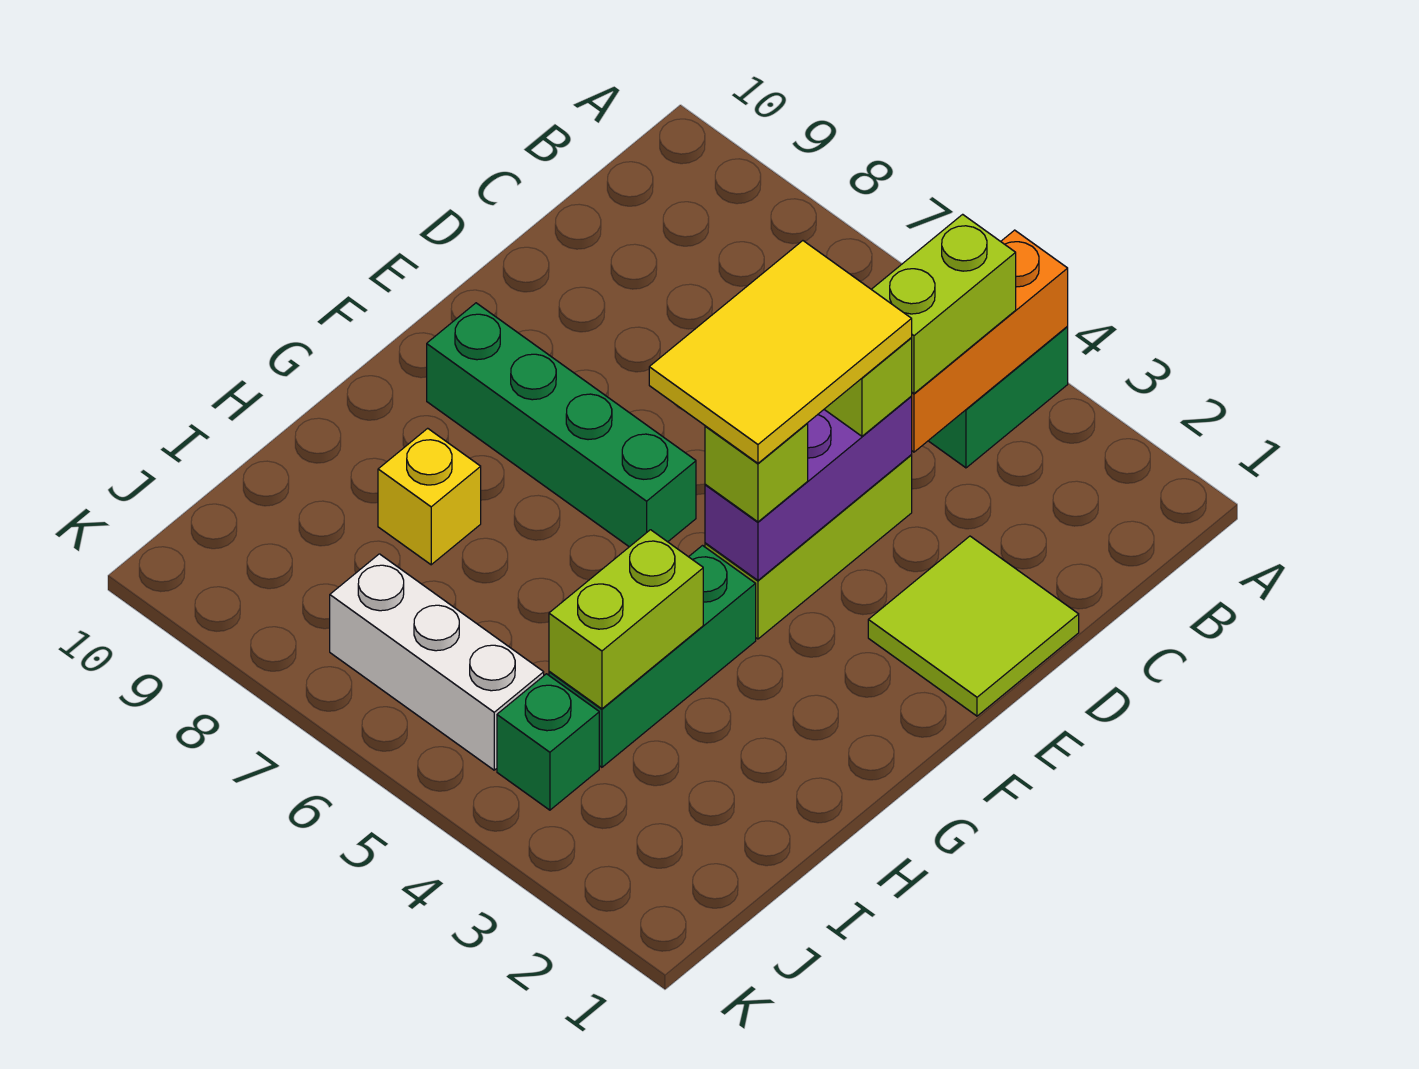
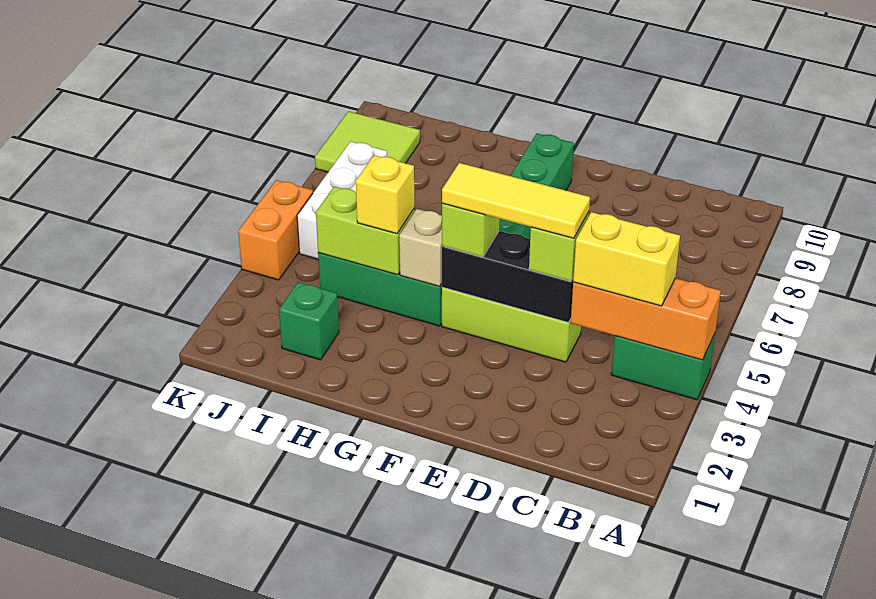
lime 1x2 brick [871,214,1016,393] -> yellow 1x2 brick [573,212,680,306]
lime 2x2 tile [868,536,1079,716] -> lime 2x2 tile moved to [315,111,420,172]
purple 1x3 brick [705,397,912,580] -> black 1x3 brick [442,231,573,323]
yellow 2x3 tile [649,241,912,463] -> yellow 1x3 tile [442,163,590,238]
none -> tan 1x1 brick [399,209,442,286]
yellow 1x1 brick [378,428,481,565] -> yellow 1x1 brick moved to [356,155,414,234]
green 1x1 brick [497,674,599,810] -> green 1x1 brick moved to [279,282,339,360]
none -> orange 1x2 brick [238,180,313,280]

